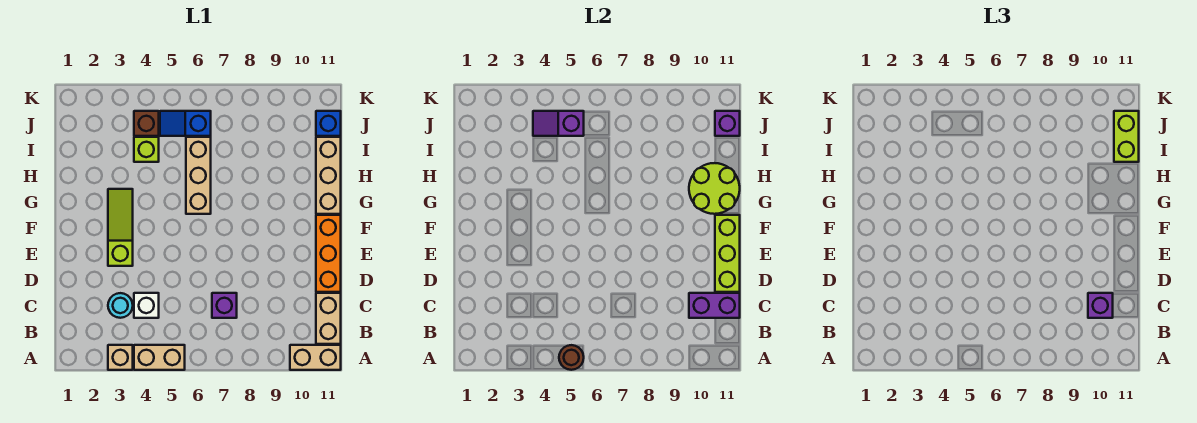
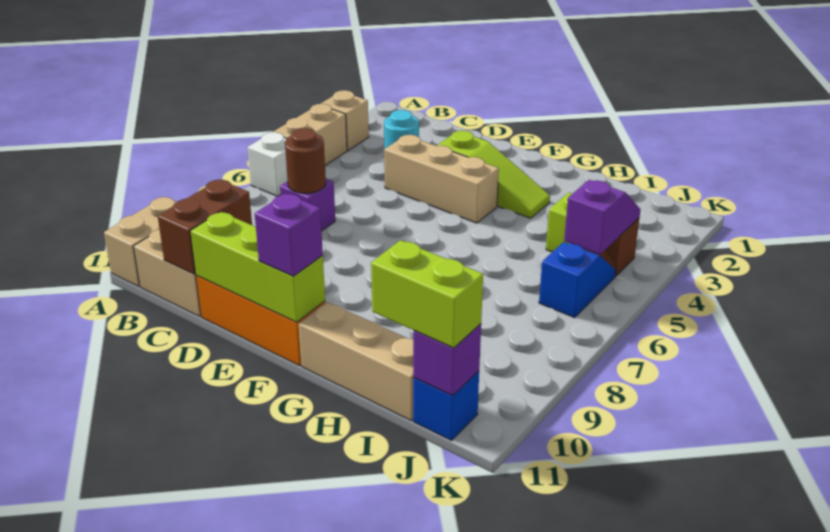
brown 1x1 round brick [559,345,584,370] -> brown 1x1 round brick moved to [285,128,326,193]
white 1x1 brick [134,293,159,318] -> white 1x1 brick moved to [247,132,288,196]
purple 1x2 brick [689,293,740,318] -> brown 1x2 brick [158,179,252,274]
purple 1x1 brick [1088,293,1113,318] -> purple 1x1 brick moved to [255,194,323,276]
tan 1x3 brick [186,137,211,214] -> tan 1x3 brick moved to [384,135,499,223]
lime 2x2 round brick [689,163,740,214] -> none

